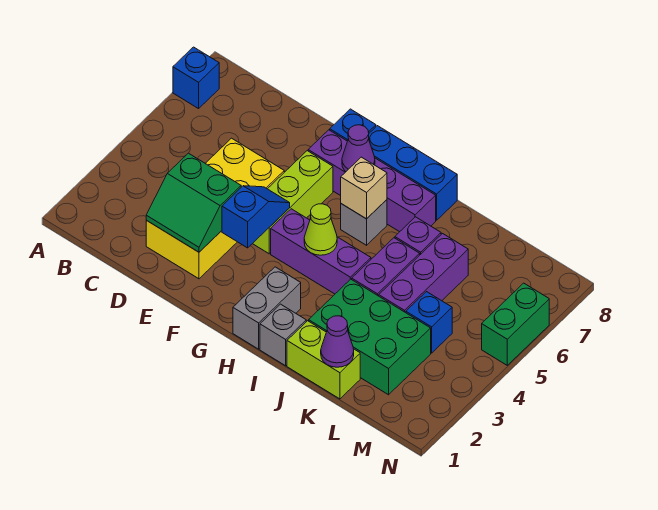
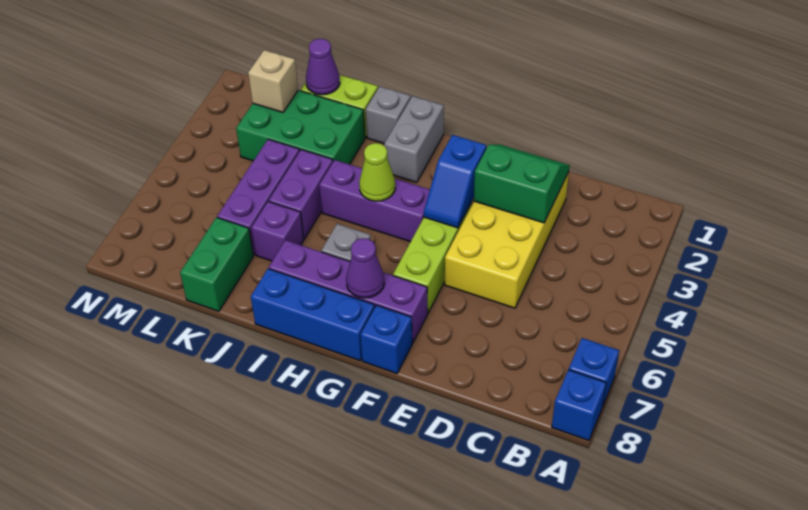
tan 1x1 brick [341,157,387,219] -> tan 1x1 brick moved to [248,50,298,112]
blue 1x1 brick [406,292,452,353] -> blue 1x1 brick moved to [552,370,606,440]
green 1x2 brick [482,283,549,365] -> green 1x2 brick moved to [180,217,253,311]

